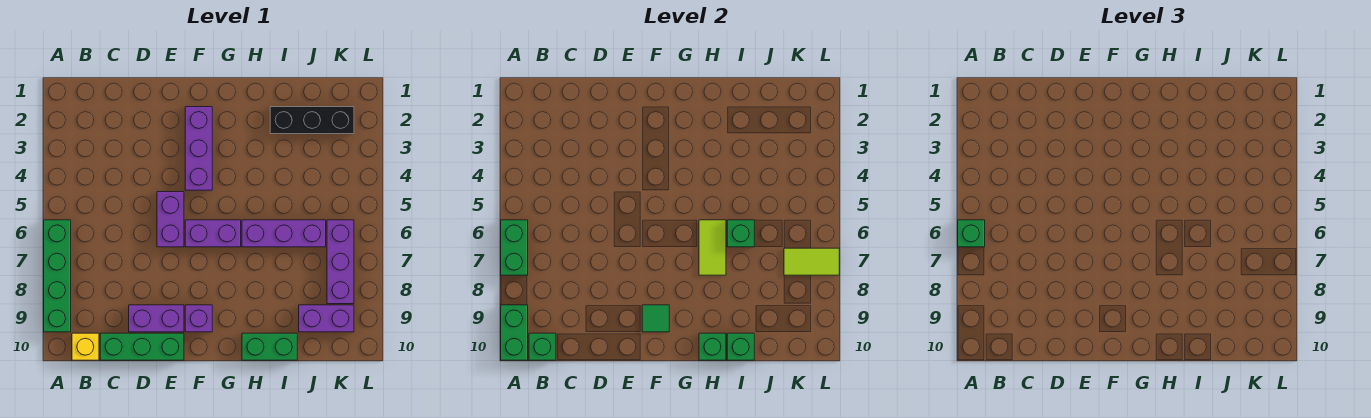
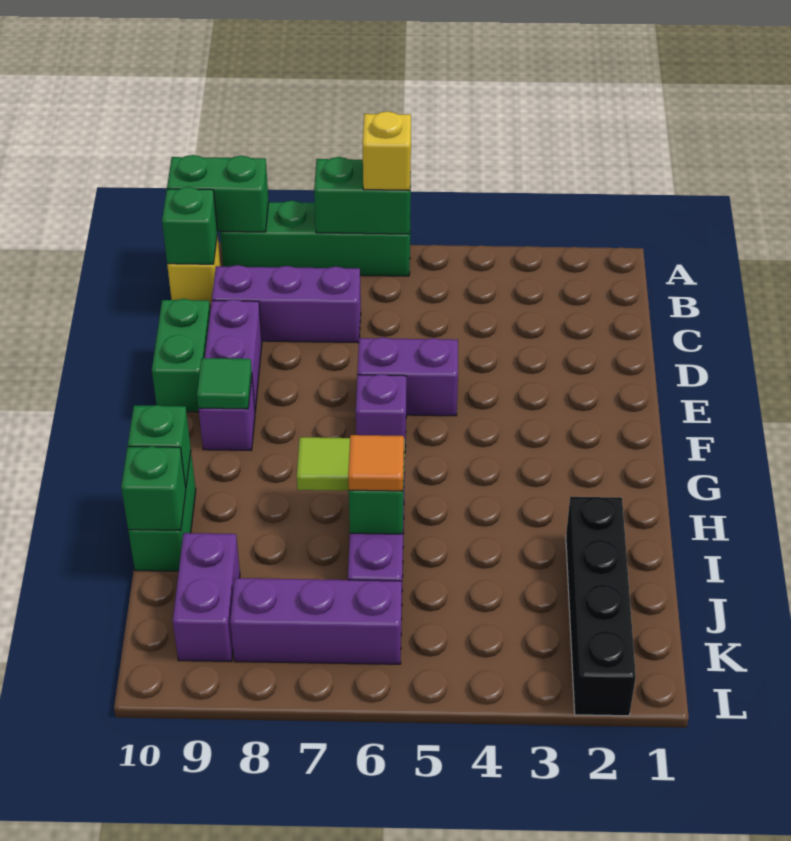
green 1x1 brick [958,220,985,247] -> yellow 1x1 brick [363,111,411,190]
green 1x3 brick [100,333,184,360] -> green 1x2 brick [152,299,210,412]
purple 1x3 brick [185,107,212,190] -> purple 1x3 brick moved to [212,265,361,343]
purple 1x2 brick [185,220,241,247] -> purple 1x1 brick [356,374,406,447]
black 1x3 brick [270,107,354,134] -> black 1x4 brick [566,497,636,716]
none -> orange 1x1 tile [348,435,404,491]
lime 1x2 tile [784,248,839,275] -> none

